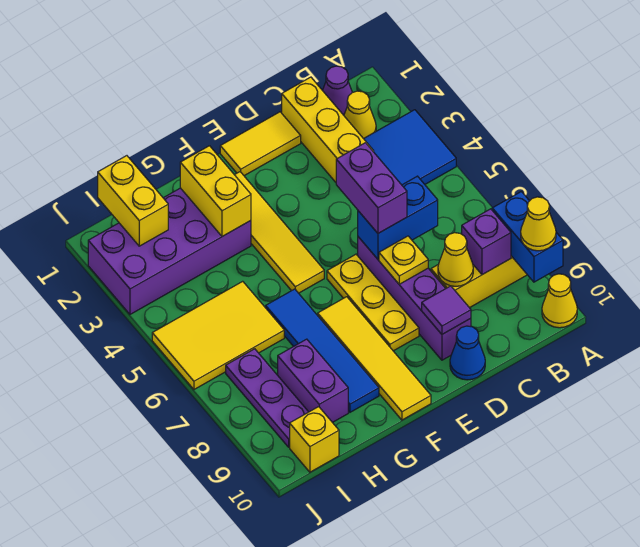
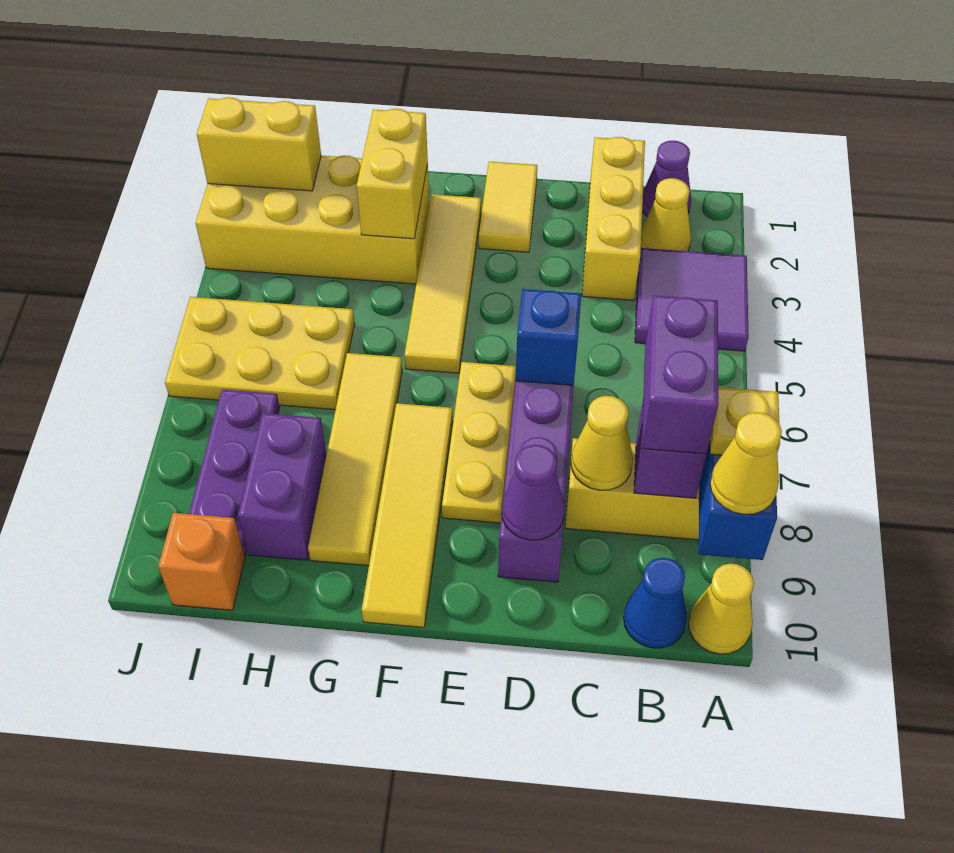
blue 2x2 tile [364,110,456,185] -> purple 2x2 tile [635,248,749,351]
blue 1x2 brick [358,176,438,259] -> blue 1x1 brick [516,289,581,386]
yellow 1x2 tile [220,112,301,176] -> yellow 1x2 tile turned to [479,162,537,252]
purple 1x2 brick [336,143,407,233] -> purple 1x2 brick moved to [642,296,718,454]
yellow 1x1 plate [379,236,428,284] -> yellow 1x1 plate moved to [710,387,780,455]
purple 1x1 tile [422,286,471,334] -> purple 1x1 cone [502,445,565,540]
blue 1x1 cone [450,326,485,380] -> blue 1x1 cone moved to [624,558,687,648]
purple 2x4 brick [88,188,251,314] -> yellow 2x4 brick [196,155,429,284]
blue 1x4 tile [266,289,379,412] -> yellow 1x4 tile [308,353,402,566]
yellow 2x3 tile [152,281,284,389] -> yellow 2x3 plate [165,297,355,410]
yellow 1x2 brick [98,156,168,246] -> yellow 1x2 brick turned to [197,97,321,191]
yellow 1x1 brick [290,407,339,472] -> orange 1x1 brick [158,513,245,610]

